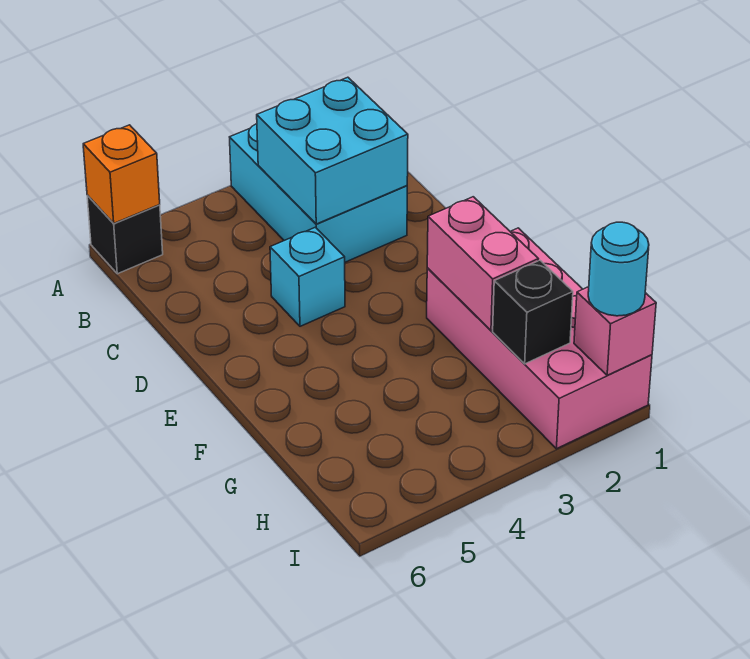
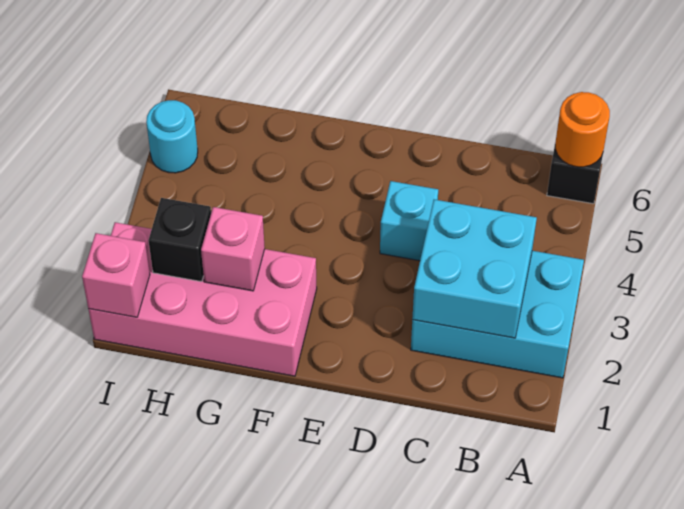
orange 1x1 brick [83,125,160,223] -> orange 1x1 round brick [555,92,610,167]
pink 1x2 brick [427,197,538,330] -> pink 1x1 brick [201,207,265,291]
cyan 1x1 round brick [588,222,649,316] -> cyan 1x1 round brick moved to [146,100,198,173]

